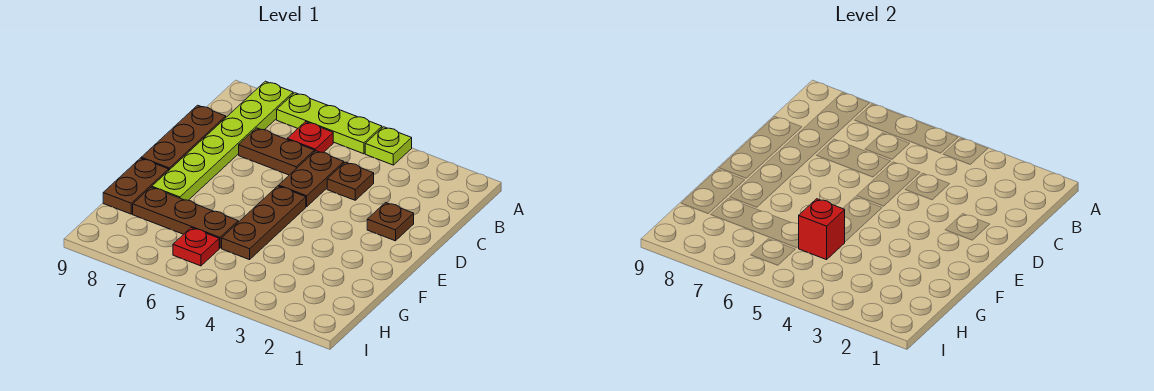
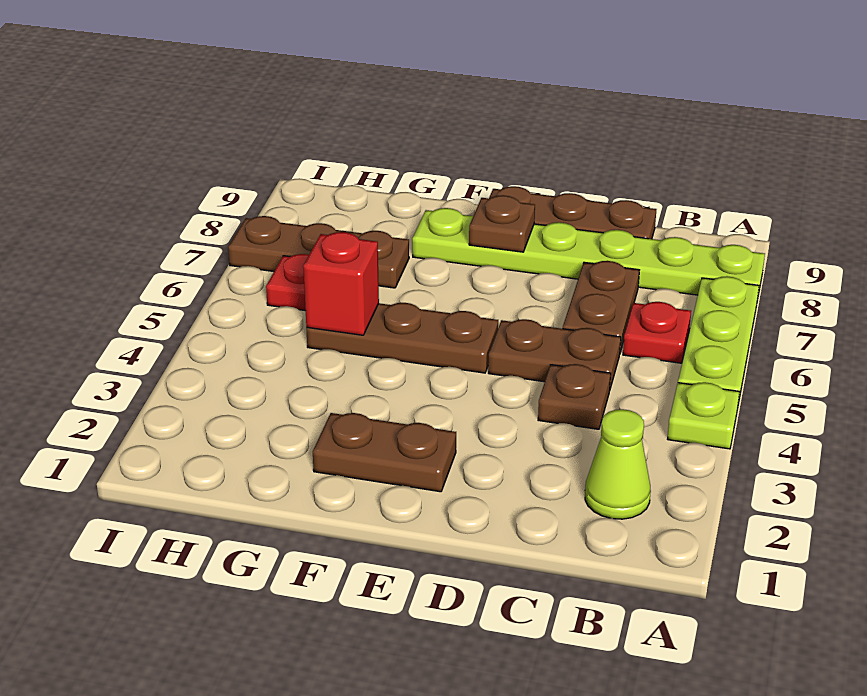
none -> lime 1x1 cone [585,409,651,519]
brown 1x1 plate [367,203,414,241] -> brown 1x1 plate moved to [469,195,535,252]
brown 1x2 plate [103,158,169,214] -> brown 1x2 plate moved to [313,413,456,492]
brown 1x3 plate [133,187,238,248] -> brown 1x3 plate turned to [228,216,409,288]

